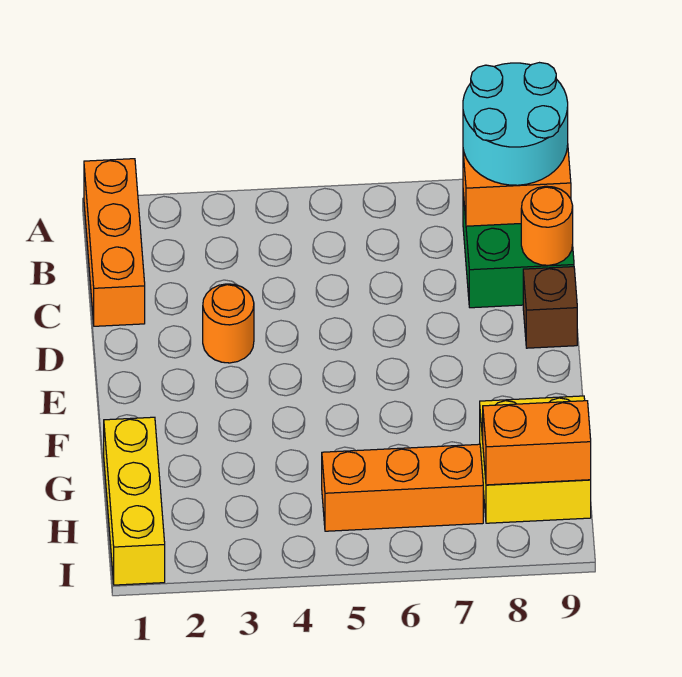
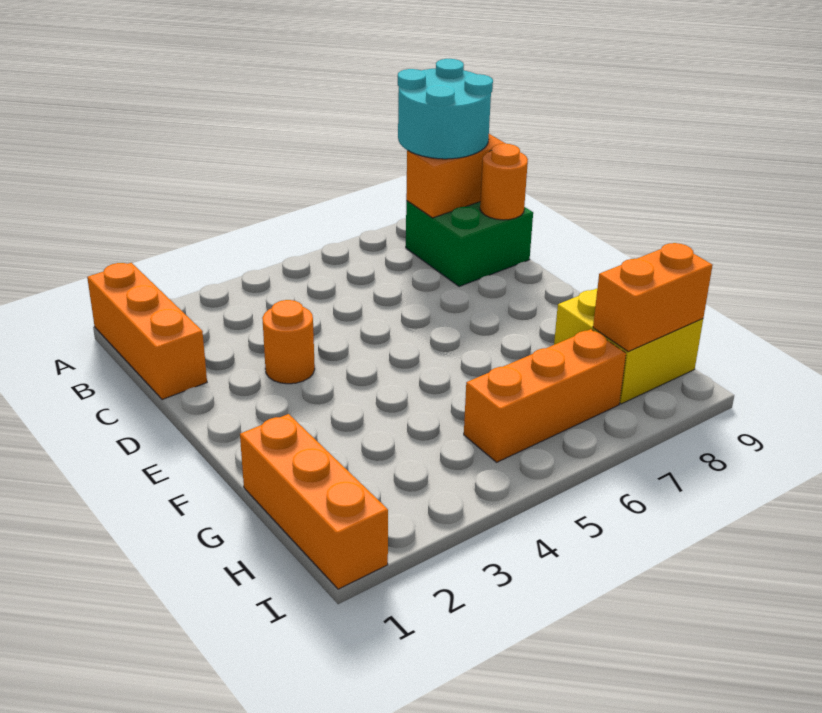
brown 1x1 brick [523,267,577,348] -> none
yellow 1x3 brick [104,417,165,585] -> orange 1x3 brick [240,414,388,589]

